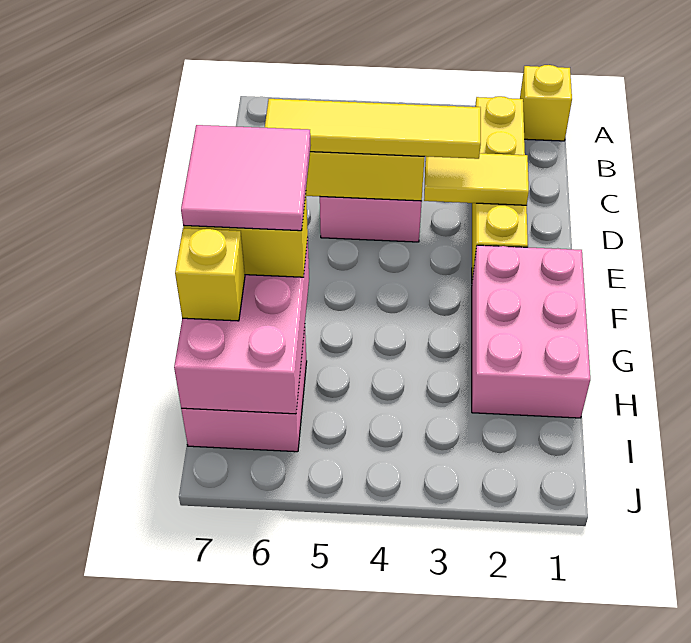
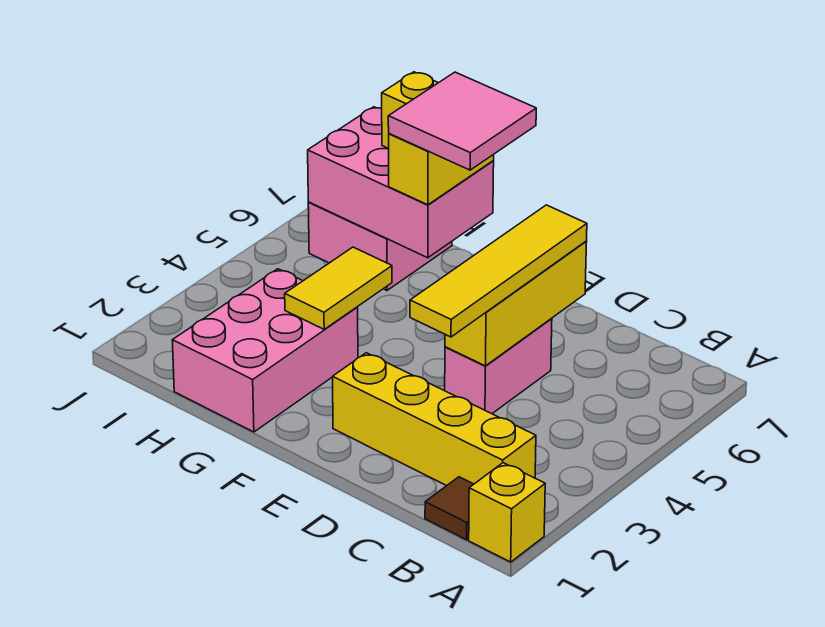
none -> brown 1x1 tile [425,477,474,540]
yellow 1x2 tile [424,153,529,205] -> yellow 1x2 tile moved to [285,247,392,329]
pink 2x3 brick [472,245,590,418] -> pink 2x3 brick turned to [172,269,358,432]

